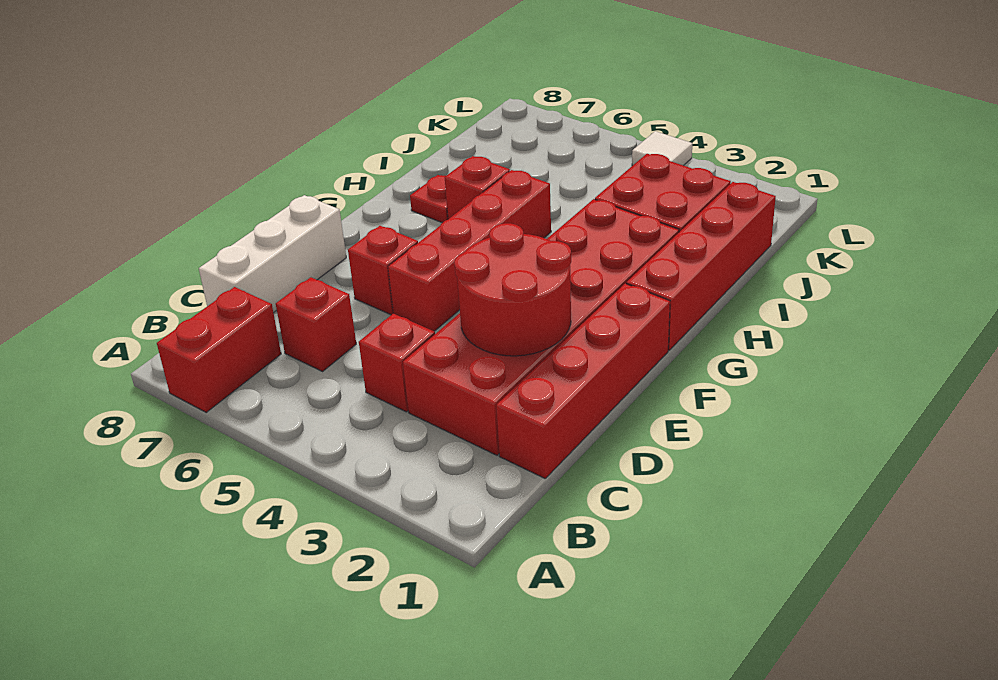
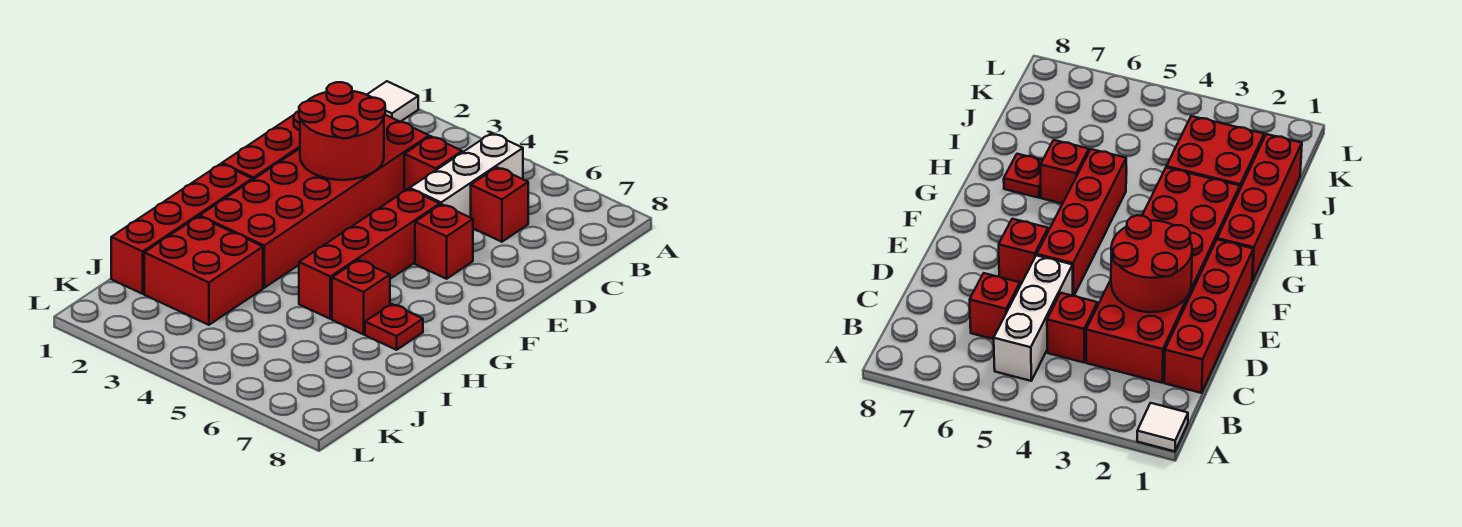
red 1x2 brick [157,287,281,412] -> none
white 1x3 brick [199,195,346,313] -> white 1x3 brick moved to [410,133,523,218]
white 1x1 tile [632,131,692,166] -> white 1x1 tile moved to [367,81,418,122]

